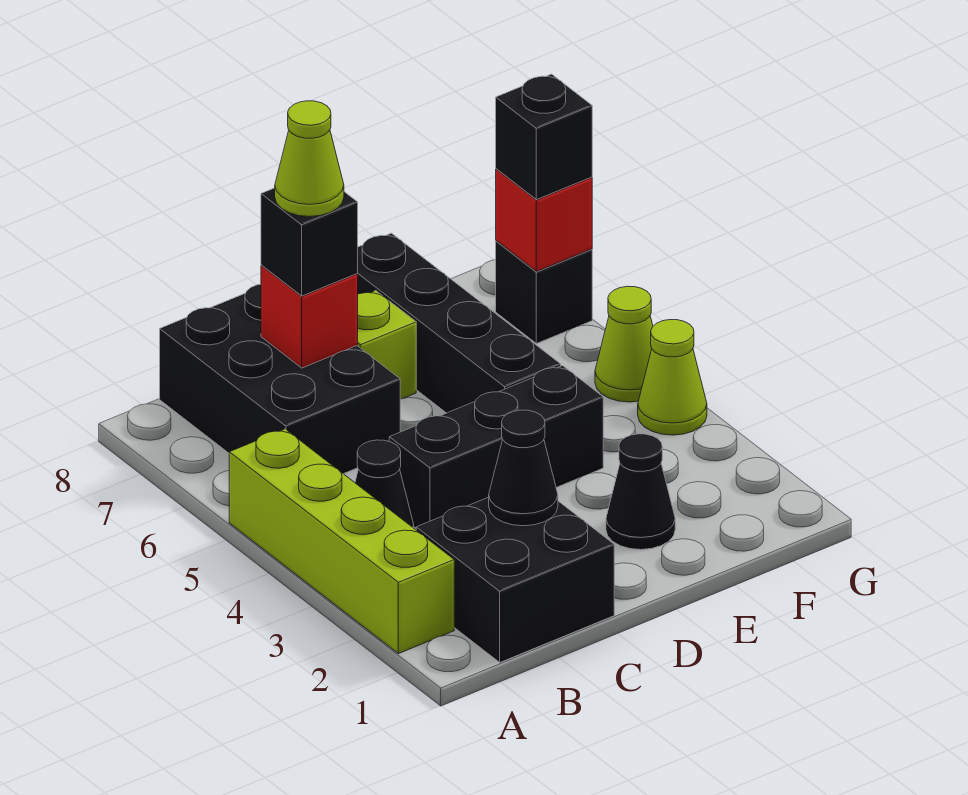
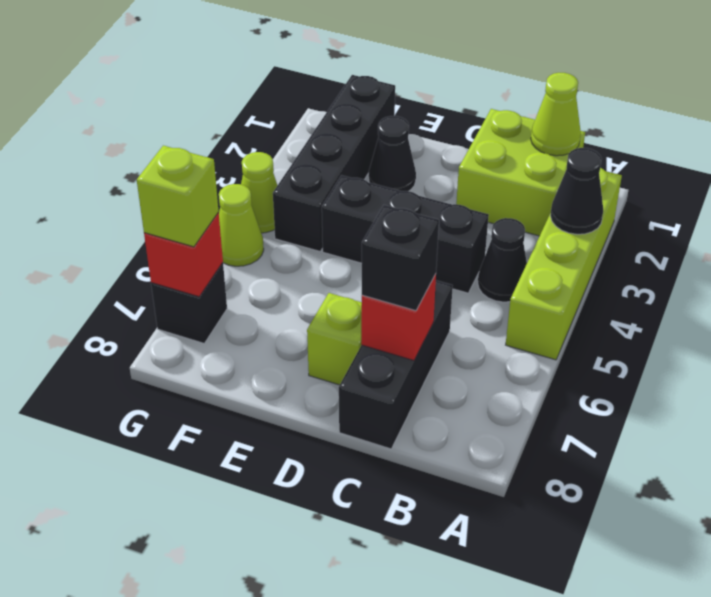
black 2x2 brick [416,497,614,662] -> lime 2x2 brick [456,109,585,236]
black 2x3 brick [160,284,400,474] -> black 1x3 brick [339,280,453,449]
black 1x1 cone [489,410,558,526] -> black 1x1 cone moved to [550,148,603,234]
lime 1x1 cone [275,101,344,217] -> lime 1x1 cone moved to [531,73,581,156]
black 1x4 brick [357,233,561,413] -> black 1x4 brick moved to [273,75,395,251]
black 1x1 brick [496,74,592,200] -> lime 1x1 brick [137,146,219,247]

